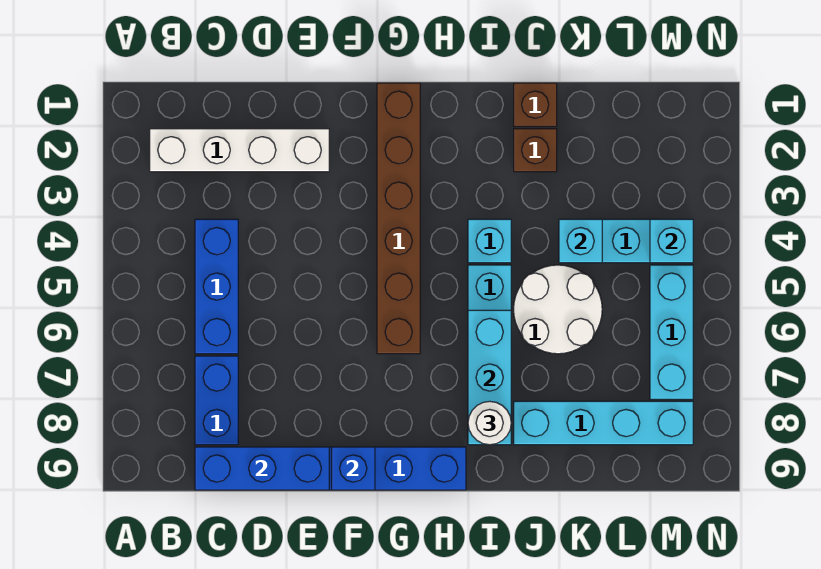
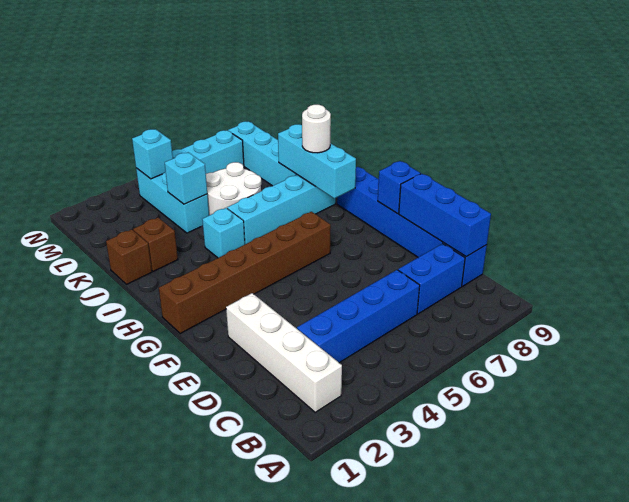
blue 1x3 brick [195,219,238,354] -> blue 1x4 brick [297,270,420,363]
cyan 1x3 brick [468,310,511,445] -> cyan 1x3 brick turned to [278,124,356,198]

